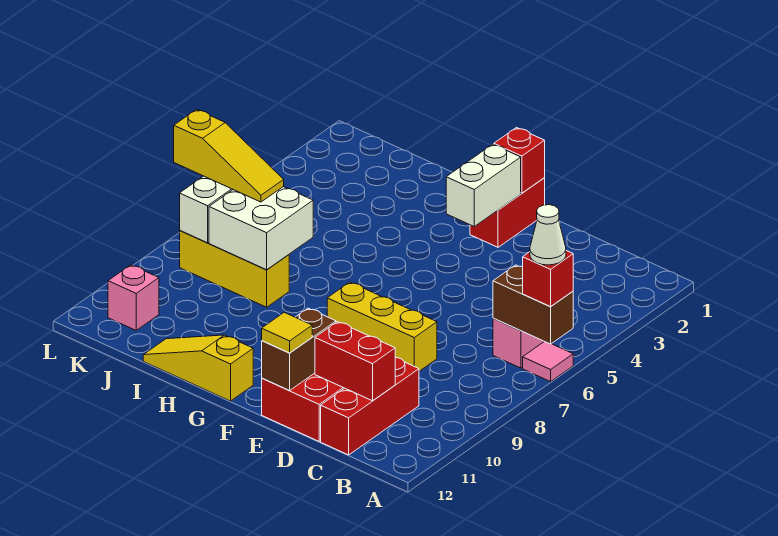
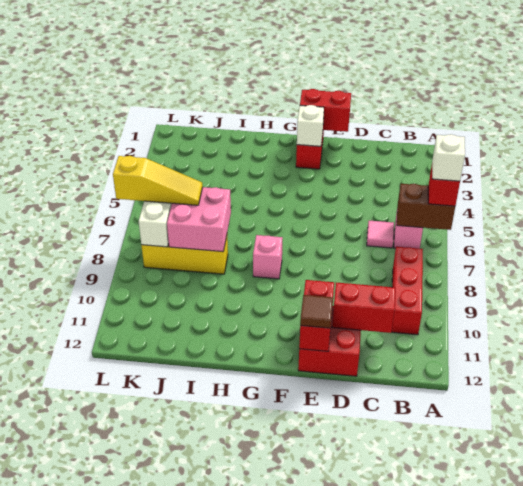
pink 1x1 tile [523,341,573,382] -> pink 1x1 tile moved to [367,221,394,248]
white 1x1 cone [530,205,566,265] -> white 1x1 brick [432,134,465,181]
red 1x3 brick [321,357,419,455] -> red 1x3 brick moved to [391,247,423,335]
yellow 1x3 brick [327,282,437,371] -> none
brown 1x2 brick [262,308,336,390] -> red 1x2 brick [299,280,334,351]
yellow 1x1 tile [262,312,312,353] -> brown 1x1 tile [300,295,333,328]
red 1x1 brick [494,128,545,193] -> red 1x2 brick [300,89,351,132]
white 1x2 brick [446,144,521,226] -> white 1x1 brick [297,105,324,146]
yellow 1x3 slope [143,335,253,401] -> none
white 2x2 brick [209,187,313,270] -> pink 2x2 brick [167,187,231,252]
pink 1x1 brick [108,265,159,330] -> pink 1x1 brick moved to [253,235,282,279]

